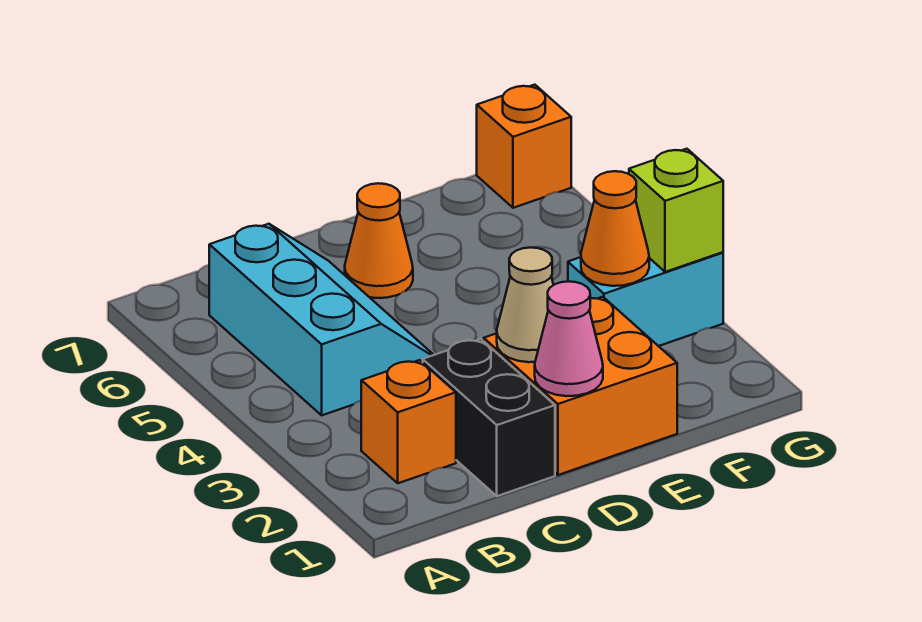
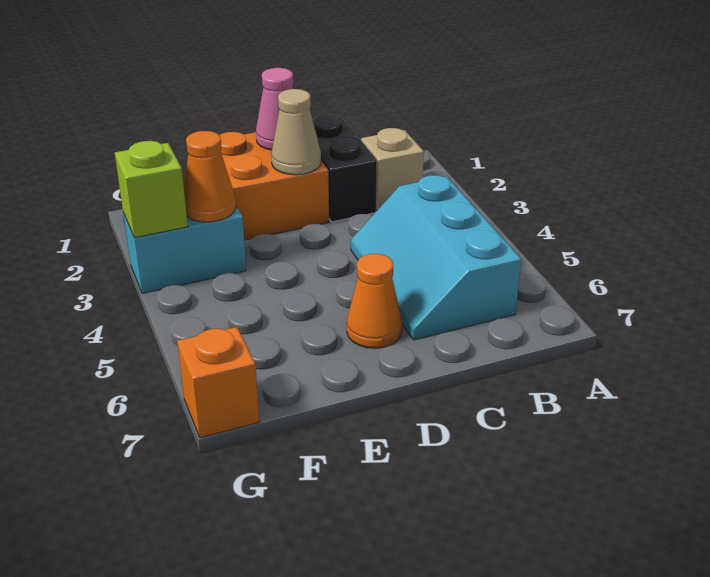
orange 1x1 brick [361,360,456,483] -> tan 1x1 brick [361,128,424,210]

